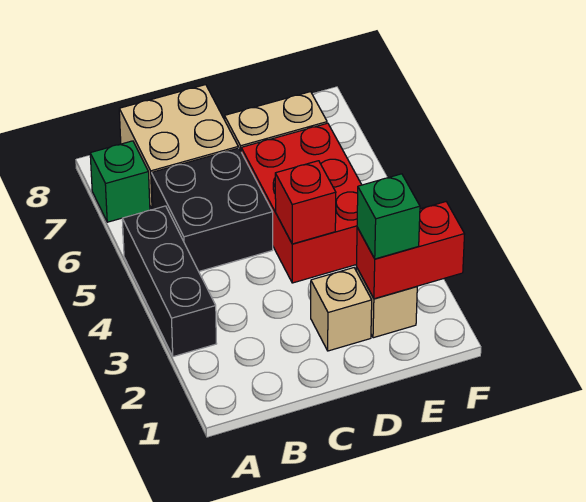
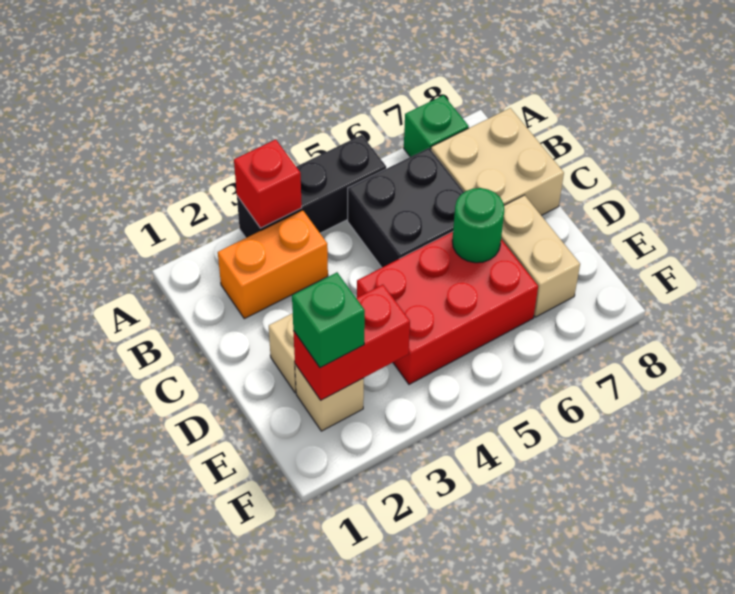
none -> orange 1x2 brick [218,210,328,319]
red 1x1 brick [275,161,336,244] -> red 1x1 brick moved to [234,140,302,228]
none -> green 1x1 round brick [452,188,504,263]
red 1x2 brick [356,202,465,299] -> red 1x2 brick turned to [293,285,410,400]

